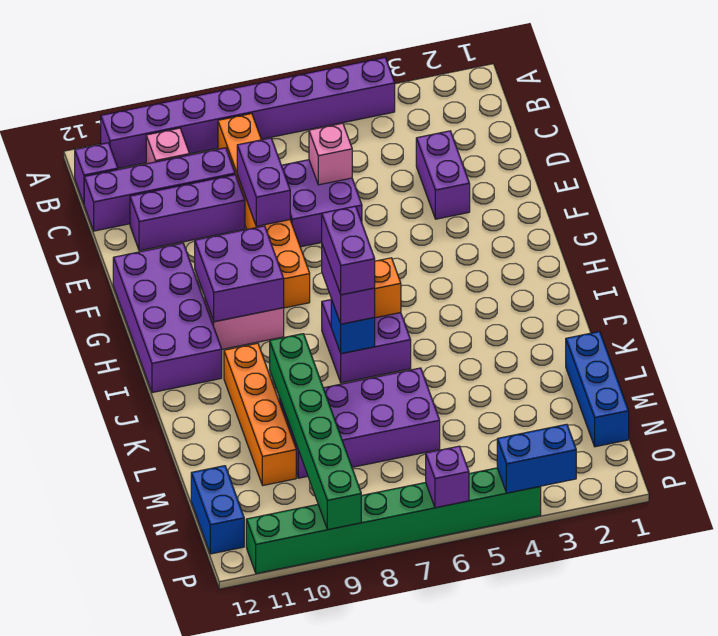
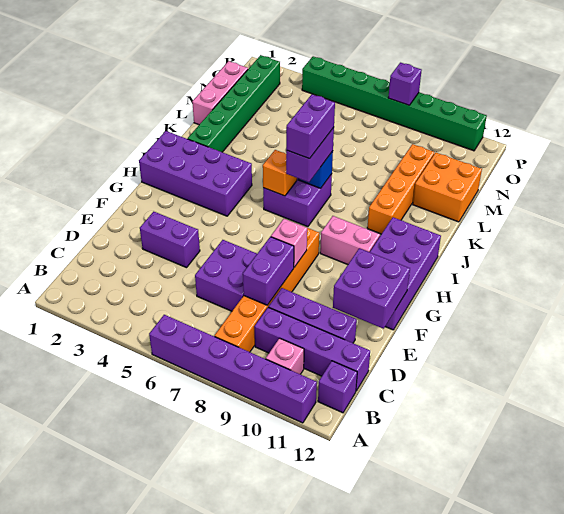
purple 1x8 brick [101,58,395,168] -> purple 1x6 brick [149,315,317,423]
purple 1x2 brick [416,131,470,219] -> purple 1x2 brick turned to [140,212,200,268]
pink 1x1 brick [309,123,352,185] -> pink 1x1 brick moved to [271,219,307,267]
purple 2x2 brick [195,226,284,322] -> purple 2x2 brick moved to [333,248,410,329]
green 1x6 brick [270,334,361,530] -> green 1x6 brick moved to [188,55,280,152]
blue 1x3 brick [566,331,629,447] -> pink 1x3 brick [192,61,248,125]
purple 2x4 brick [279,368,440,478] -> purple 2x4 brick moved to [139,131,252,216]
none -> orange 2x2 brick [413,153,482,222]
blue 1x2 brick [191,466,244,554] -> none
blue 1x2 brick [497,424,576,493] -> none
purple 1x1 brick [426,446,469,508] -> purple 1x1 brick moved to [388,63,422,105]

